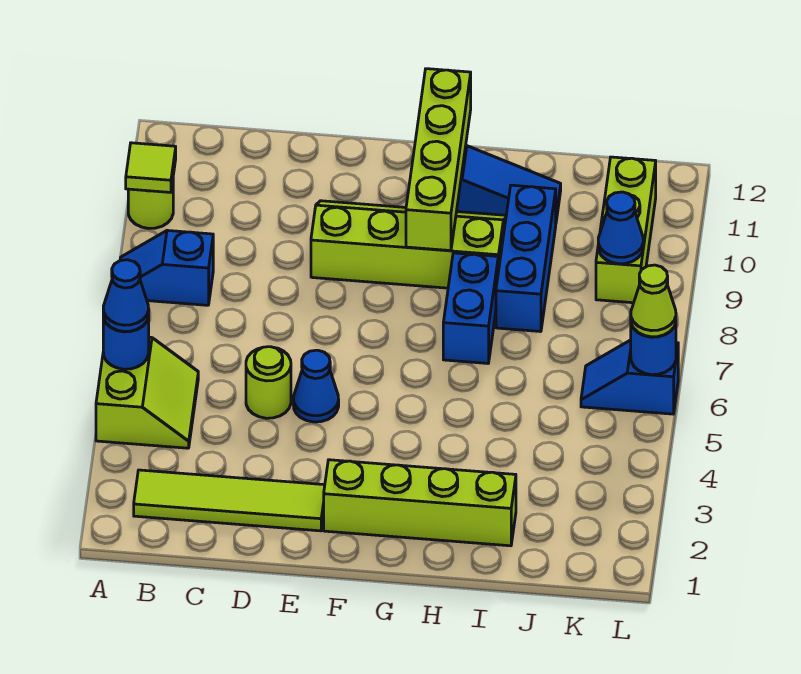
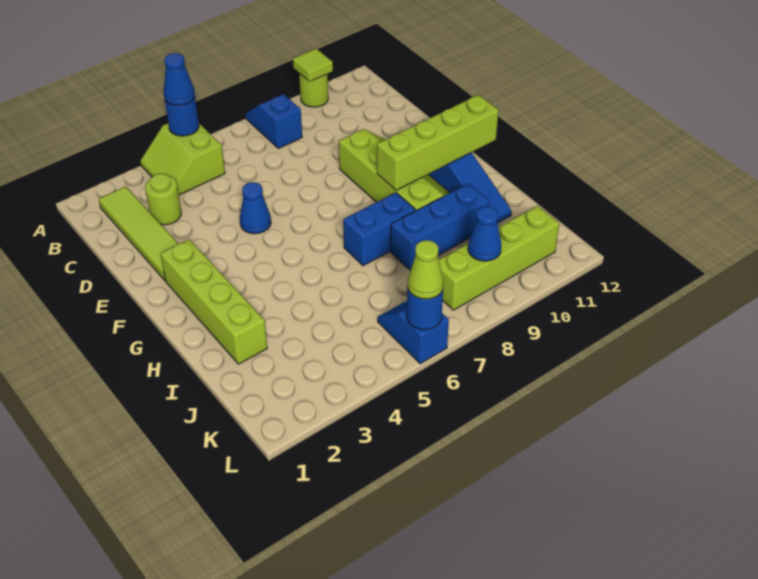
lime 2x2 slope [96,337,198,448] -> lime 2x2 slope turned to [140,123,225,195]
lime 1x1 round brick [246,347,291,418] -> lime 1x1 round brick moved to [145,174,181,225]
lime 1x3 brick [596,157,656,303] -> lime 1x4 brick [439,206,559,310]

